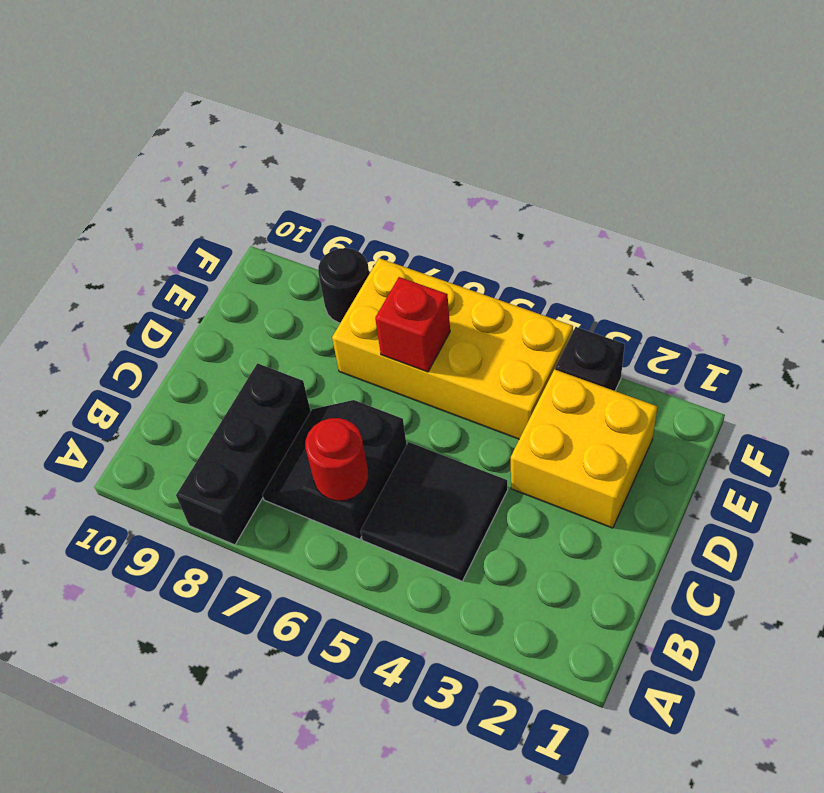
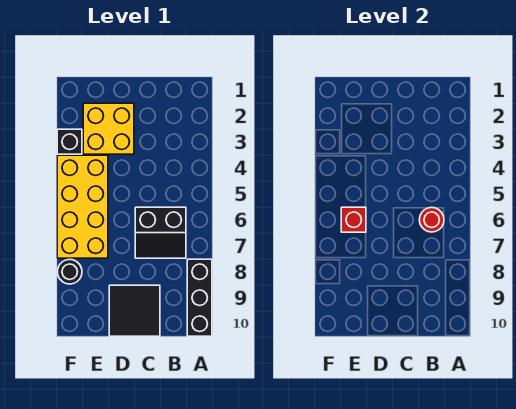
black 1x3 brick [176,363,311,545] -> black 1x3 brick turned to [187,259,212,336]
black 2x2 tile [360,442,508,581] -> black 2x2 tile moved to [109,285,160,336]

